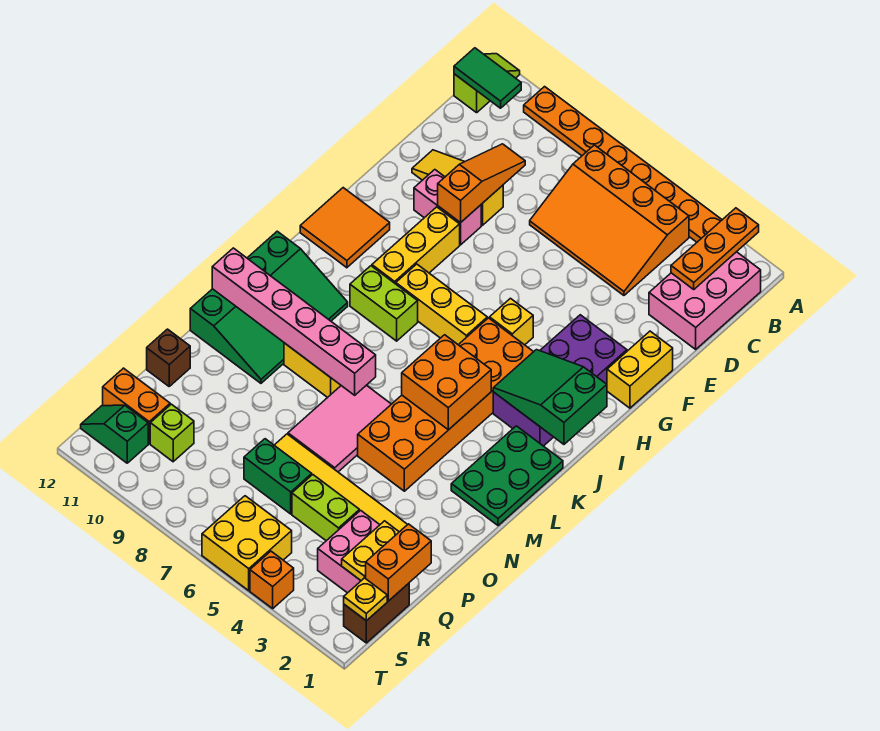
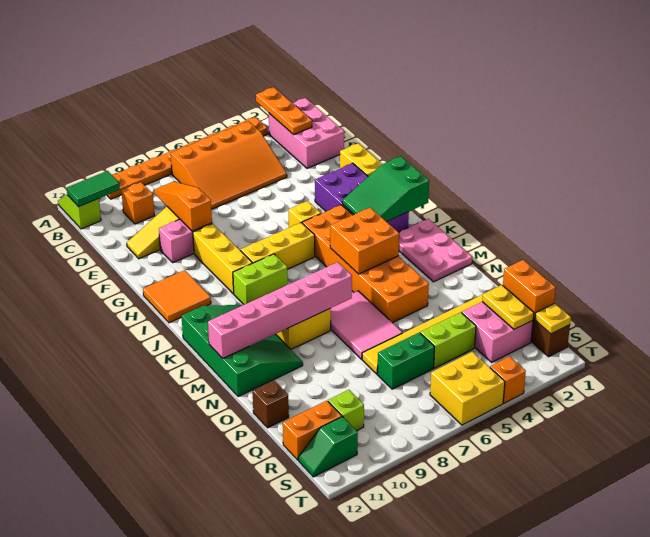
none -> orange 1x1 brick [121,182,155,224]
green 2x3 plate [451,426,563,526] -> pink 2x3 plate [399,219,472,282]

